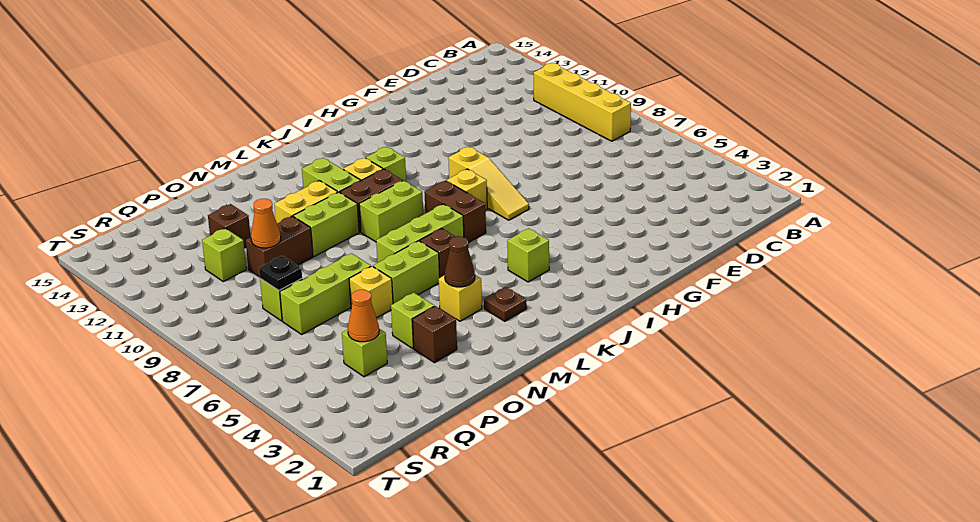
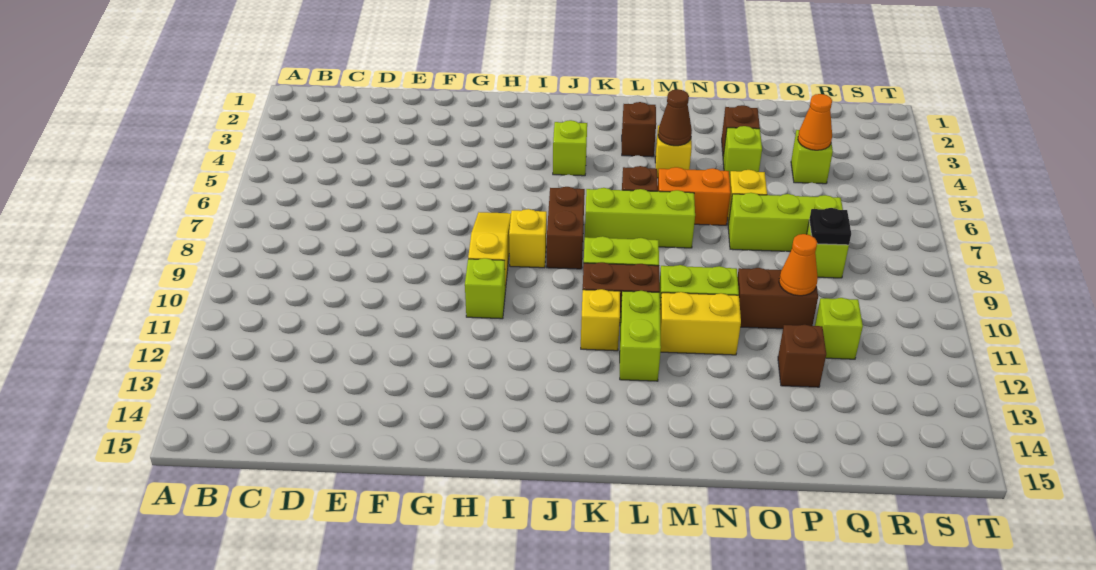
yellow 1x4 brick [533,63,631,141] -> none
lime 1x1 brick [366,147,406,182] -> lime 1x1 brick moved to [465,258,505,319]
brown 1x1 plate [484,287,527,321] -> brown 1x1 brick [622,102,656,157]
lime 1x2 brick [373,241,440,304] -> orange 1x2 brick [657,167,731,225]

